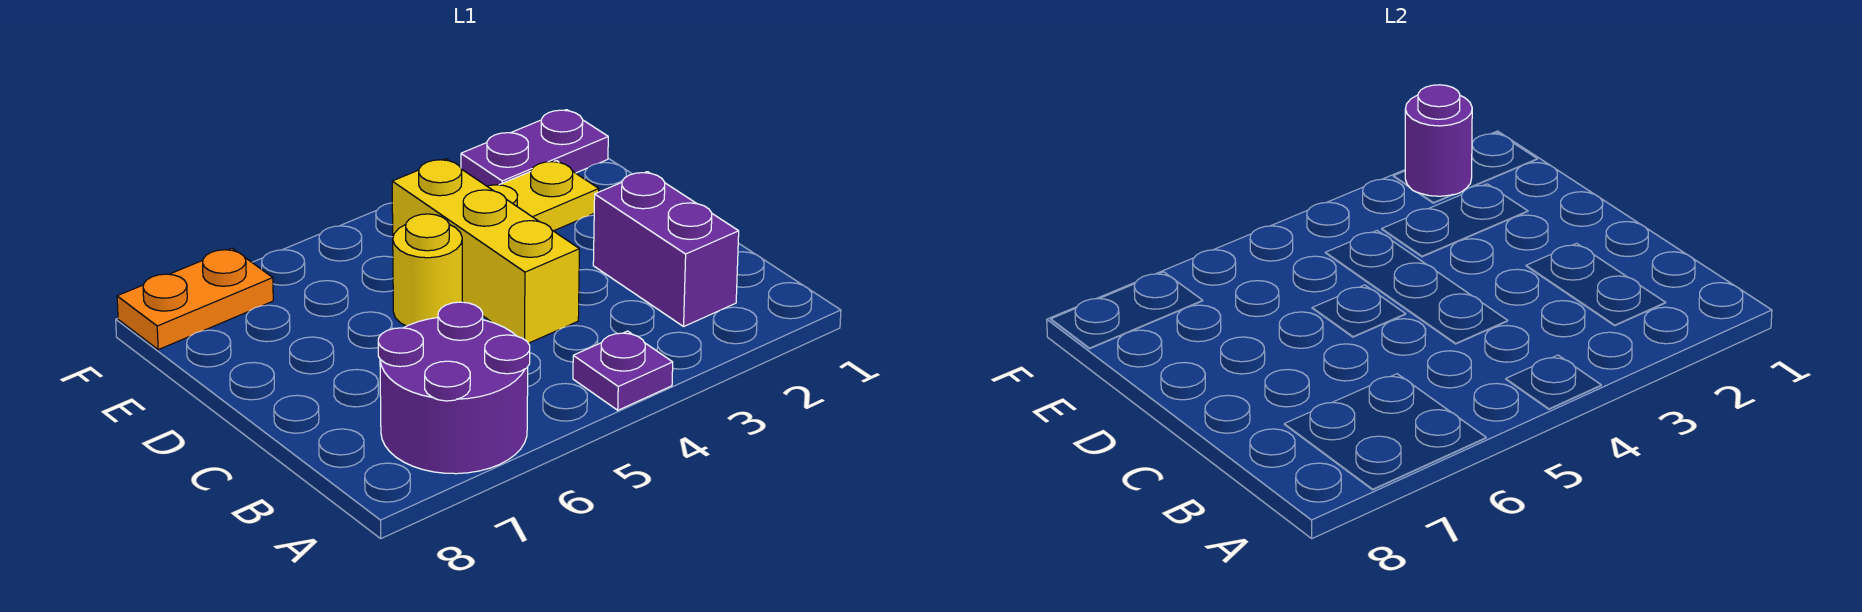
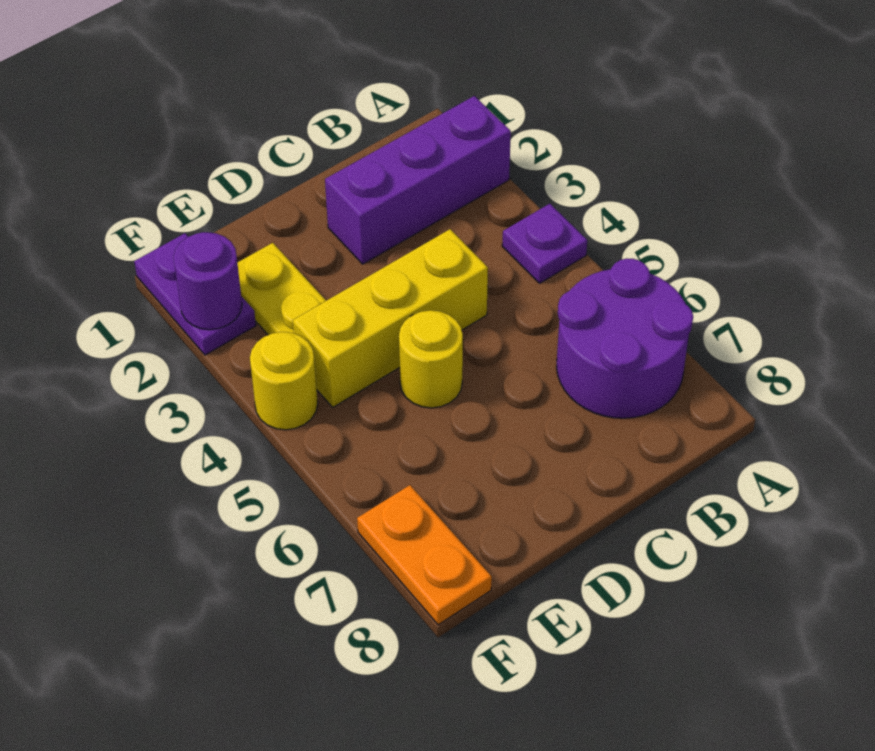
purple 1x2 brick [593,172,739,326] -> purple 1x3 brick [325,96,511,264]
none -> yellow 1x1 round brick [250,332,318,430]

